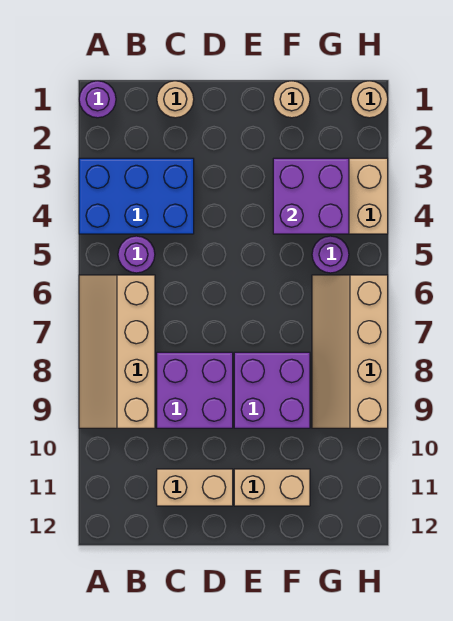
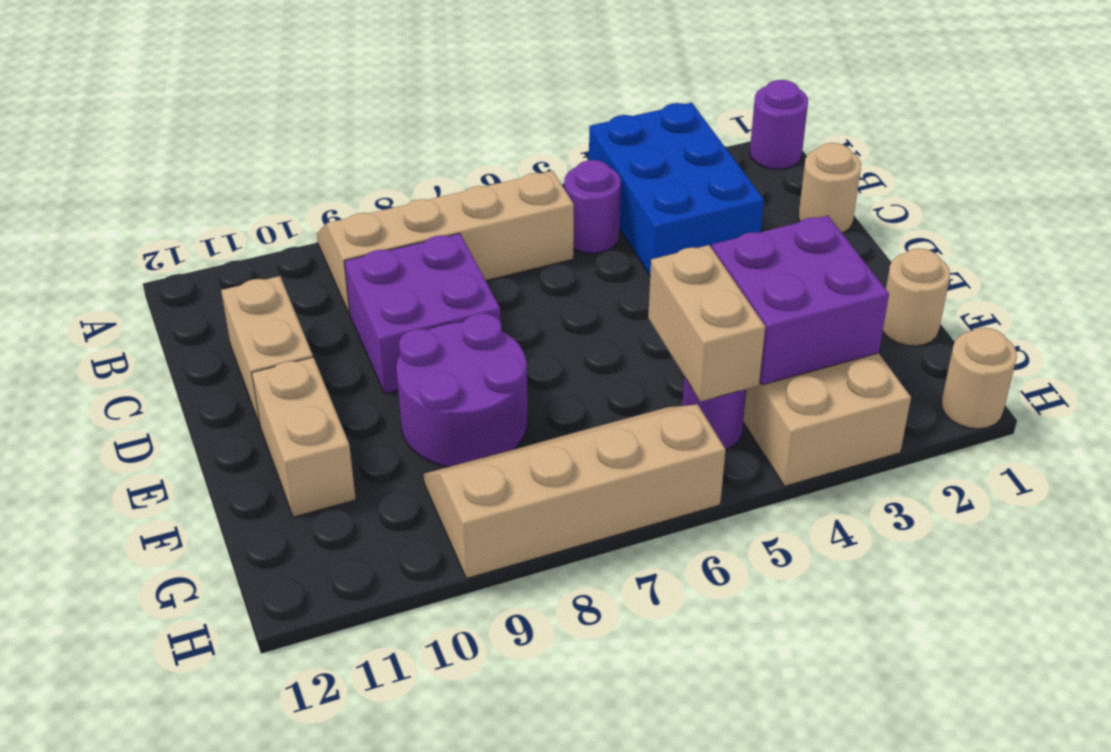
purple 2x2 brick [234,352,310,428] -> purple 2x2 round brick [396,313,528,467]
none -> tan 1x2 brick [648,245,765,402]

